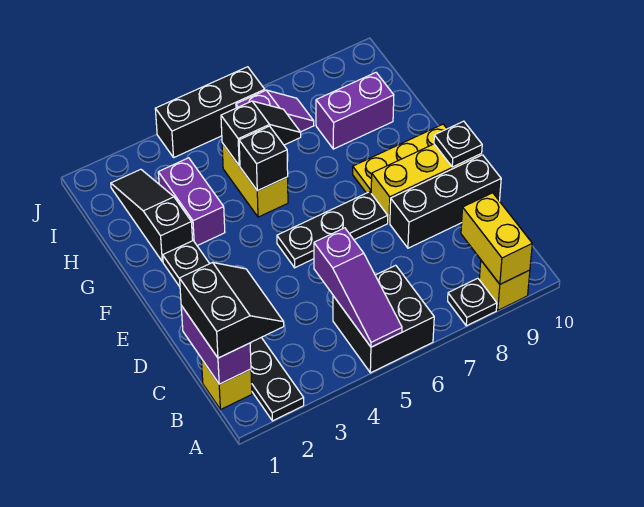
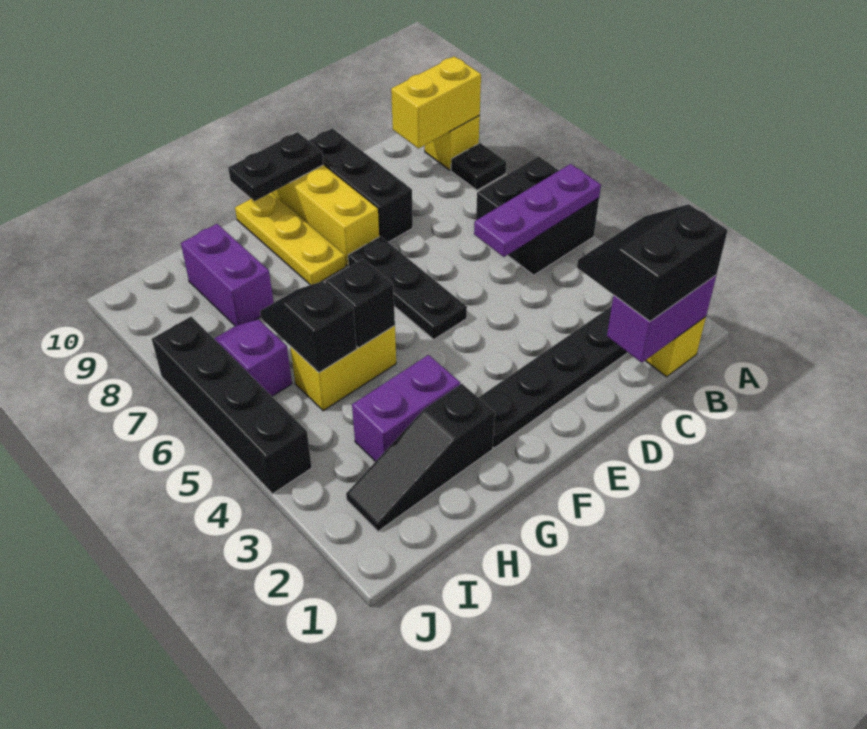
purple 1x3 slope [314,228,402,347] -> purple 1x3 plate [474,164,601,257]
black 1x1 plate [434,121,482,167] -> black 1x2 plate [228,132,323,201]
black 1x3 brick [155,67,265,157] -> black 1x4 brick [152,317,312,494]

